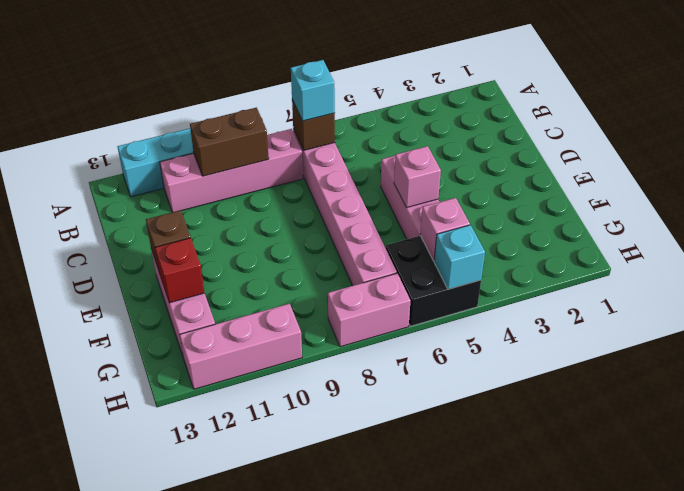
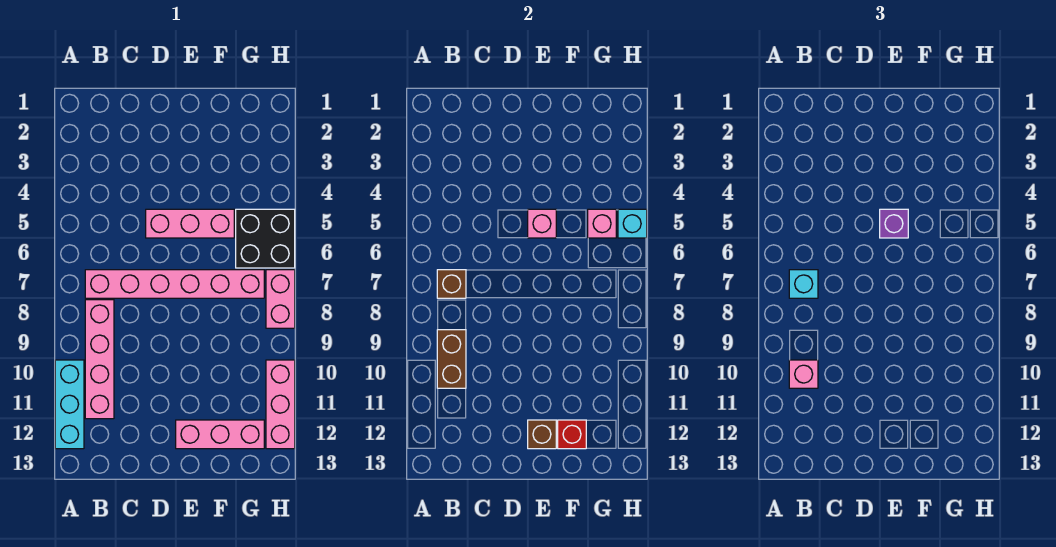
none -> pink 1x1 brick [789,360,818,388]
none -> purple 1x1 brick [880,209,908,238]

